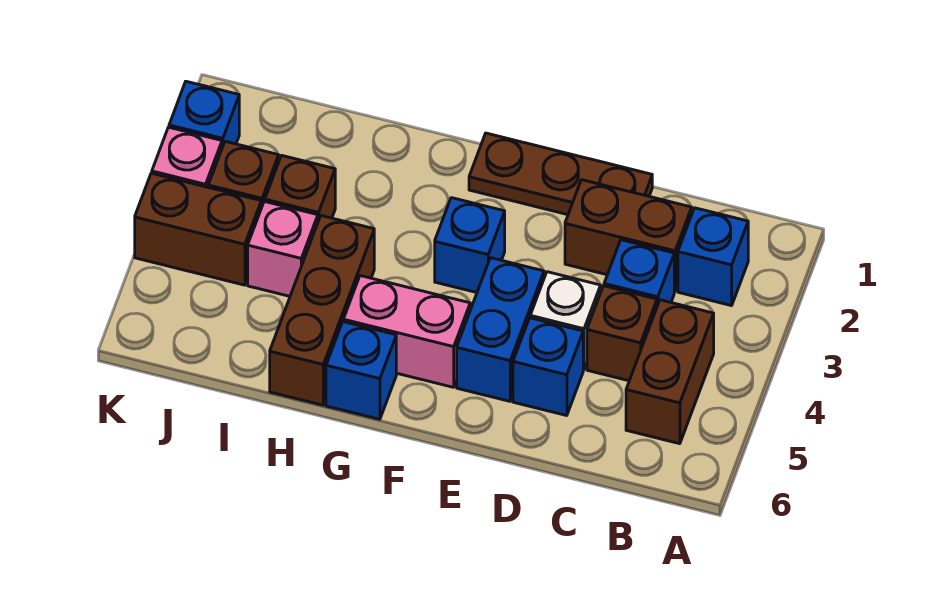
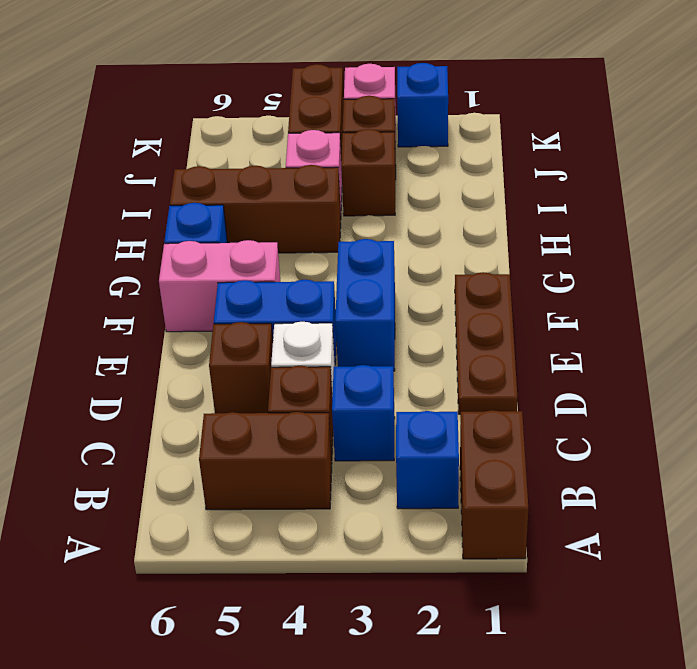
brown 1x2 brick [565,180,692,291] -> brown 1x2 brick moved to [460,410,528,559]
blue 1x1 brick [513,318,583,416] -> brown 1x1 brick [209,322,273,413]
blue 1x1 brick [435,198,505,293] -> blue 1x2 brick [335,239,395,371]
pink 1x2 brick [343,276,470,387] -> pink 1x2 brick turned to [159,240,281,332]

